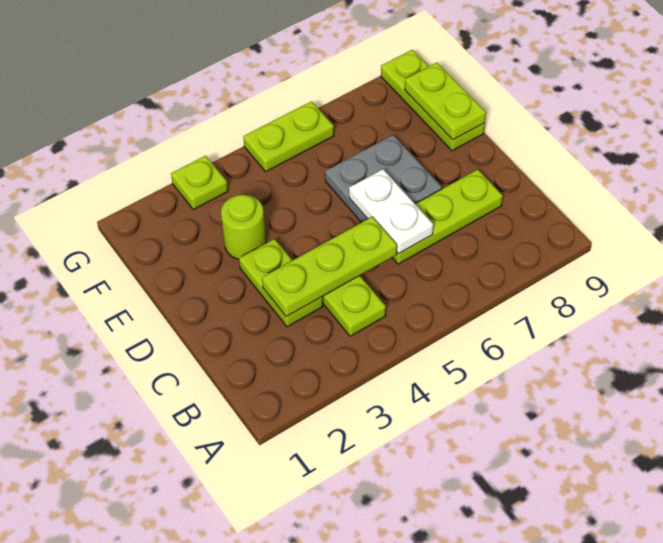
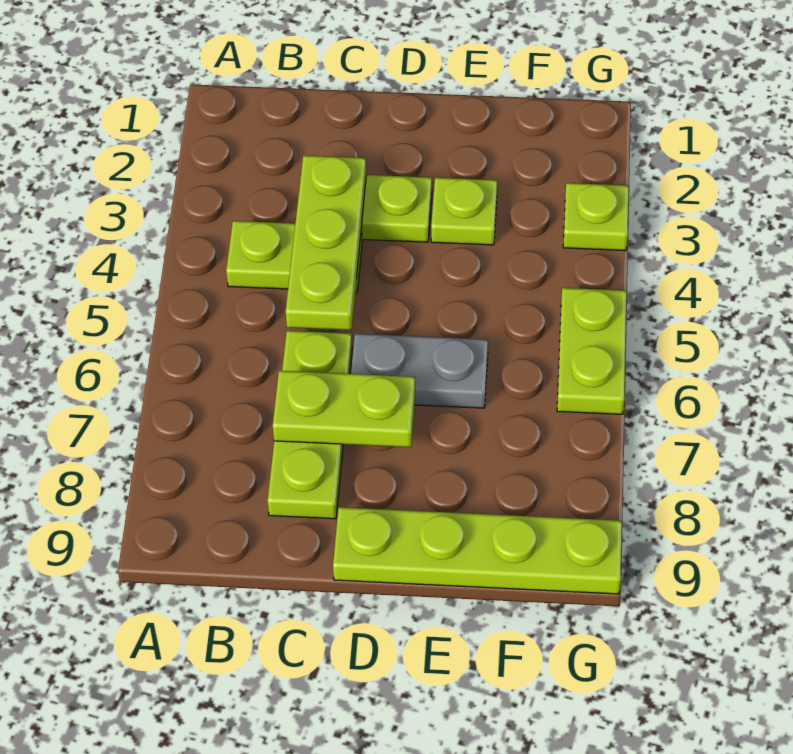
white 1x2 plate [349,169,433,254] -> none
grey 2x2 plate [325,135,442,223] -> grey 1x2 plate [351,334,488,408]
lime 1x1 round brick [221,195,266,259] -> lime 1x1 plate [431,178,497,245]
lime 1x3 plate [381,50,485,151] -> lime 1x4 plate [333,507,622,594]
lime 1x2 plate [405,63,486,140] -> lime 1x2 plate moved to [273,371,415,447]

